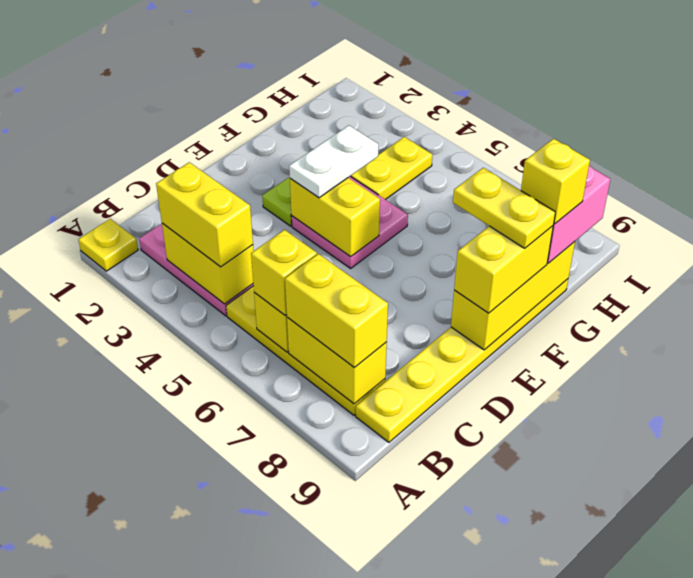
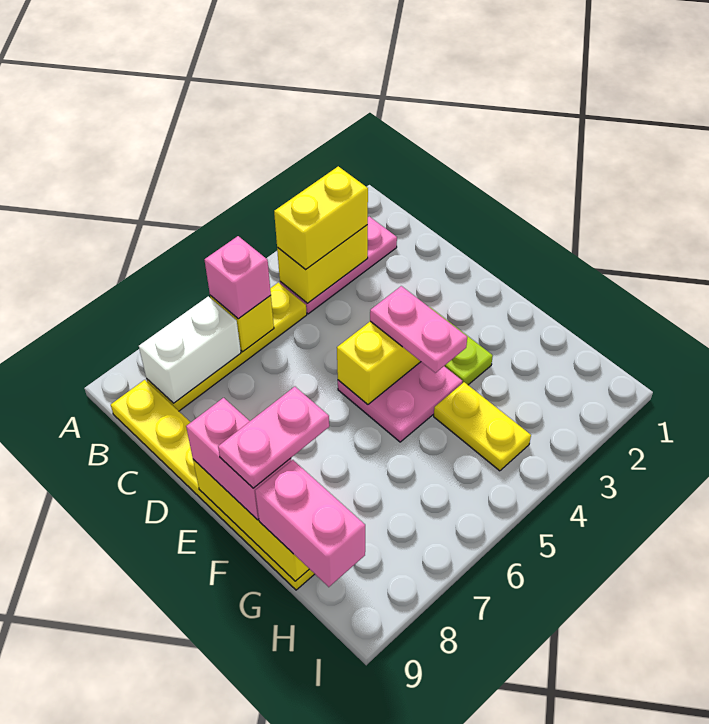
yellow 1x1 plate [78,219,138,271] -> none
yellow 1x1 brick [251,230,317,316] -> pink 1x1 brick [205,236,271,319]
yellow 1x2 brick [287,317,387,404] -> white 1x2 brick [139,296,241,403]
yellow 1x2 brick [285,254,388,368] -> none
white 1x2 plate [289,125,378,198] -> pink 1x2 plate [370,286,467,373]
yellow 1x2 brick [454,226,553,313] -> pink 1x2 brick [186,398,291,520]
yellow 1x2 plate [453,168,555,248] -> pink 1x2 plate [218,387,329,488]
yellow 1x1 brick [521,139,590,224] -> none

